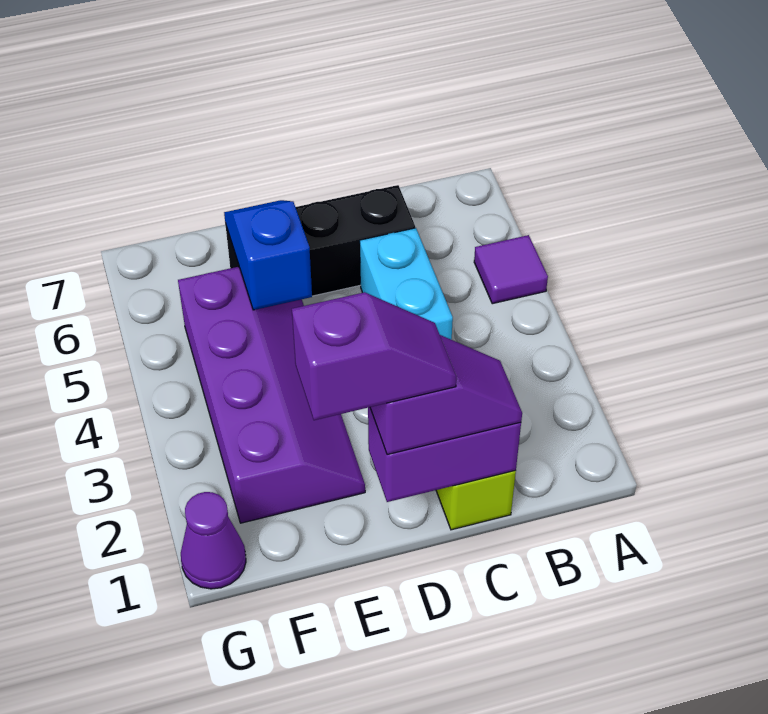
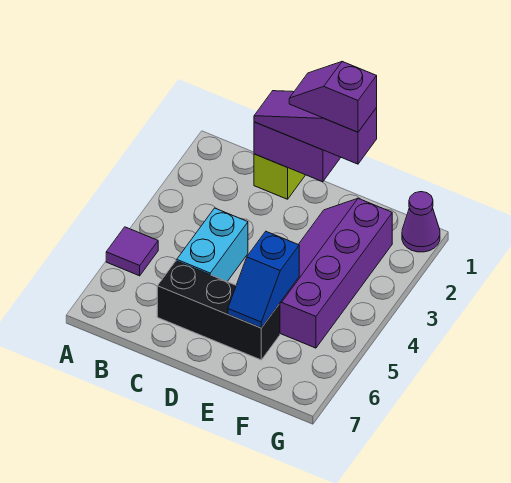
purple 1x2 slope [370,335,522,455] -> purple 1x3 slope [254,91,377,164]

